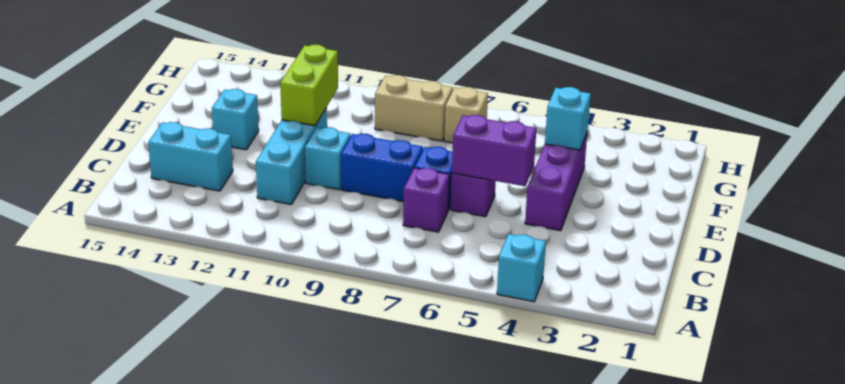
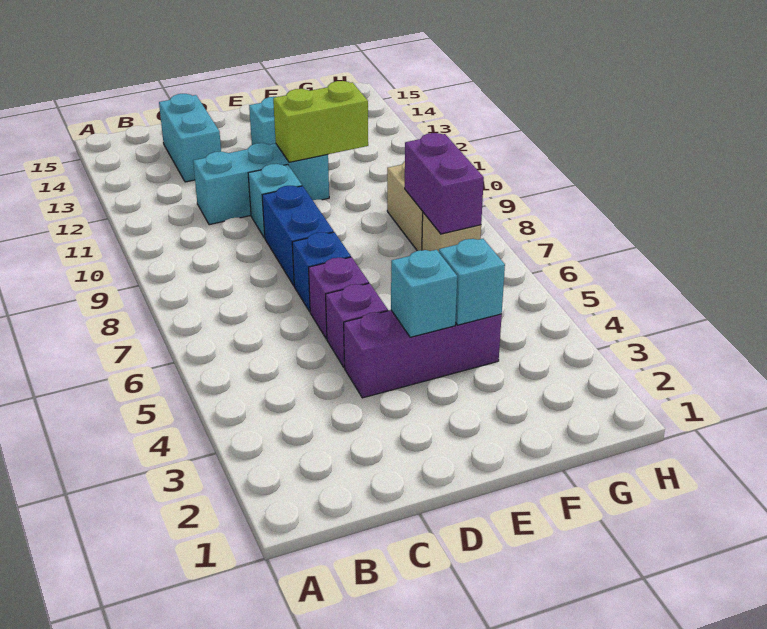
cyan 1x1 brick [497,234,546,302] -> cyan 1x1 brick moved to [391,250,457,337]
purple 1x1 brick [403,168,450,232] -> purple 1x1 brick moved to [326,283,388,368]
purple 1x2 brick [452,115,536,186] -> purple 1x2 brick moved to [405,133,484,234]

